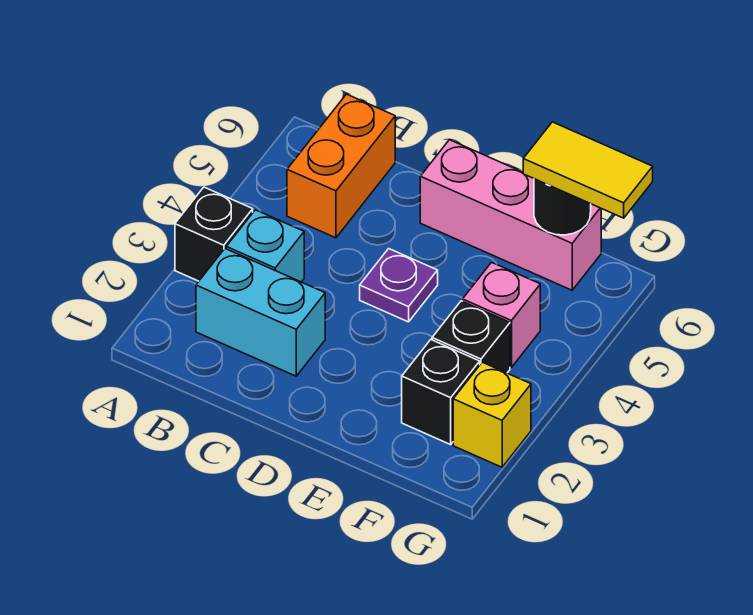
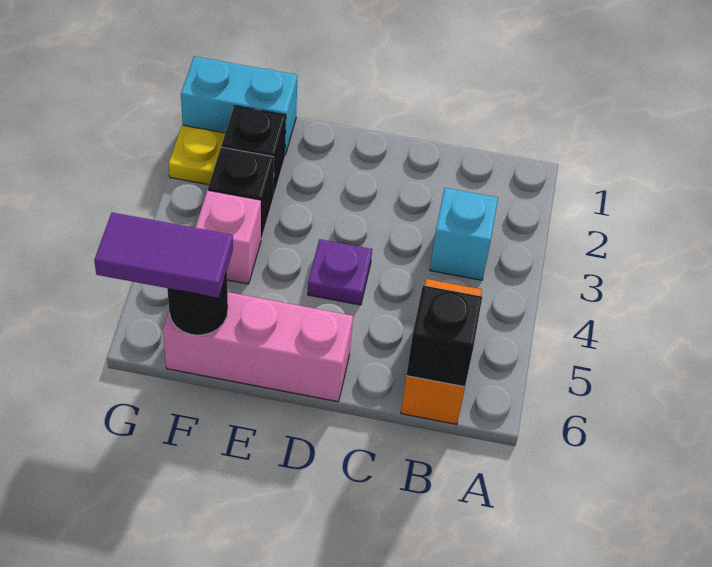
black 1x1 brick [175,187,253,281] -> black 1x1 brick moved to [406,285,482,387]
cyan 1x2 brick [196,249,325,376] -> cyan 1x2 brick moved to [181,57,298,155]
yellow 1x2 tile [523,122,653,218] -> purple 1x2 tile [94,212,233,298]
yellow 1x1 brick [453,362,531,467] -> yellow 1x1 plate [169,125,225,185]

